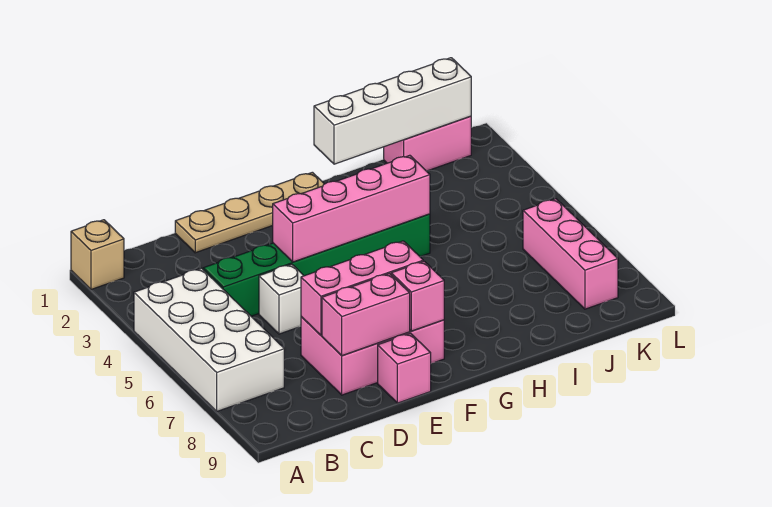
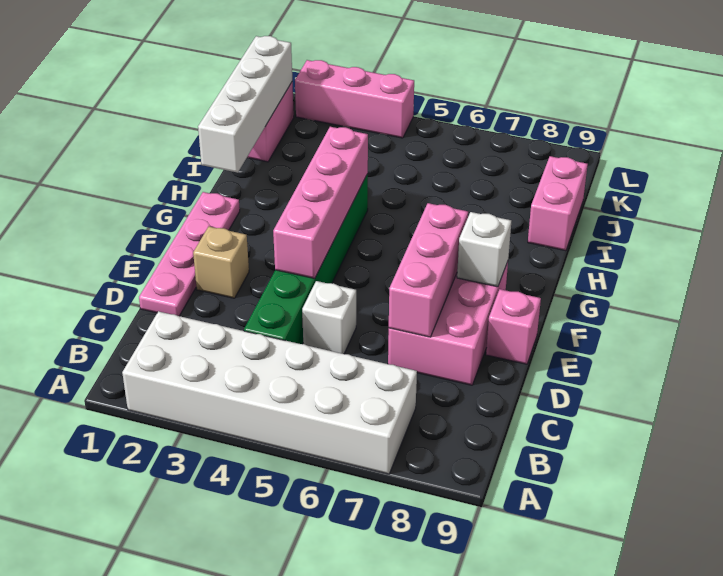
tan 1x1 brick [71,220,124,289] -> tan 1x1 brick moved to [193,227,249,298]
white 2x4 brick [134,268,284,411] -> white 2x6 brick [122,311,417,474]
tan 1x4 plate [175,172,324,253] -> pink 1x4 plate [139,192,240,316]
pink 1x2 brick [322,274,410,356] -> pink 1x2 brick moved to [528,156,588,251]
pink 1x1 brick [391,261,444,331] -> white 1x1 brick [457,212,511,287]
pink 1x3 brick [523,199,618,309] -> pink 1x3 brick moved to [295,60,414,138]

